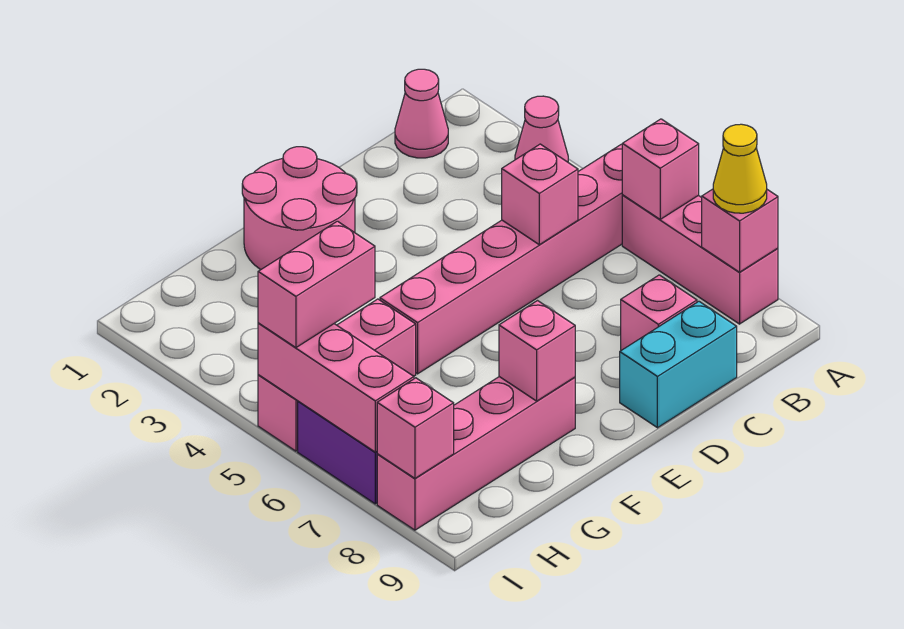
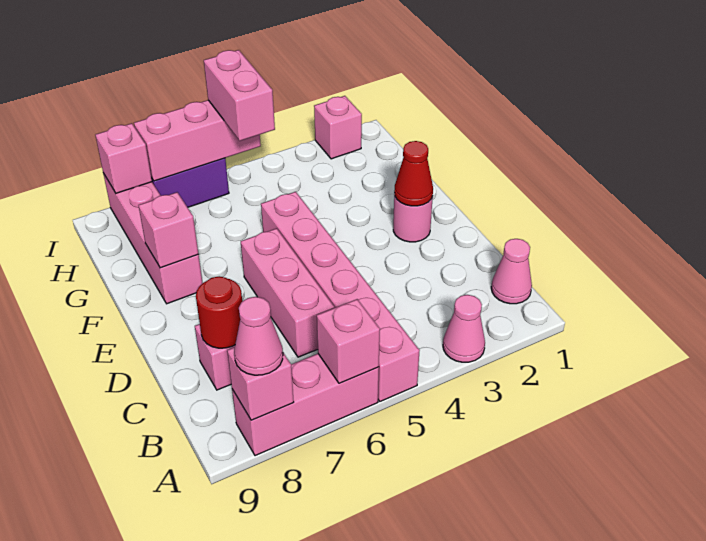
yellow 1x1 cone [713,124,767,213] -> pink 1x1 cone [234,297,283,375]
pink 1x1 brick [502,144,578,245] -> pink 1x1 brick moved to [314,96,362,159]
none -> red 1x1 round brick [196,276,242,348]
cyan 1x2 brick [620,301,737,428] -> none
pink 2x2 round brick [242,147,357,270] -> pink 1x1 round brick [393,193,433,242]
none -> red 1x1 cone [394,141,433,206]
pink 1x3 brick [258,299,416,451] -> pink 1x3 brick moved to [241,228,334,357]

